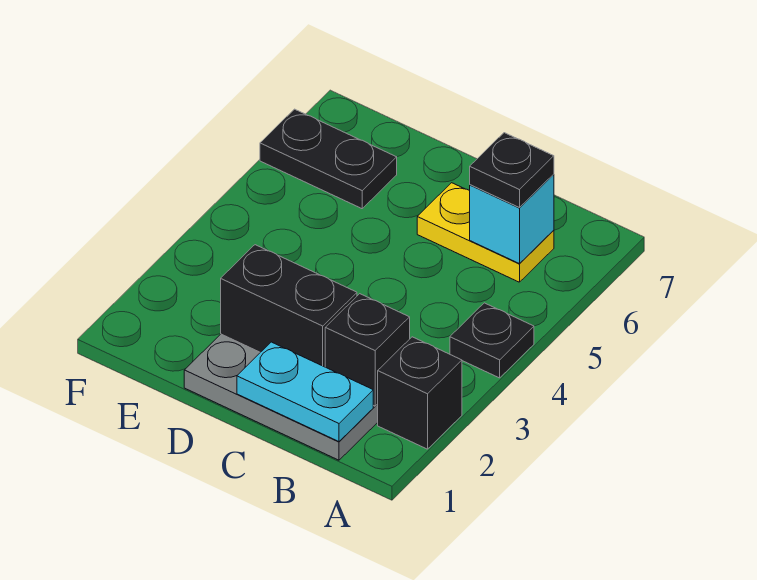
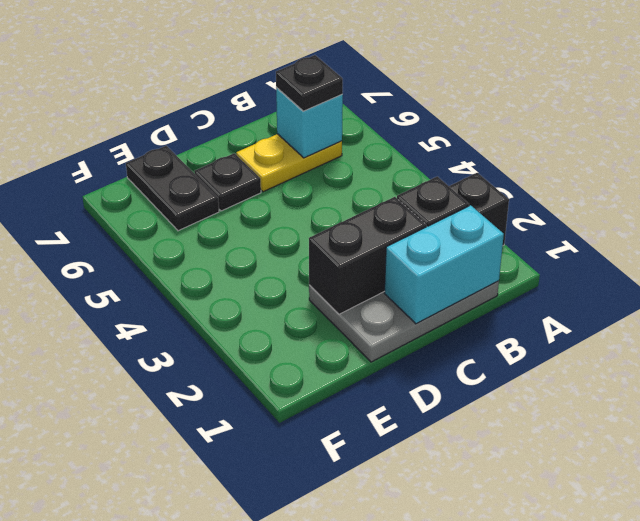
black 1x1 plate [450,303,534,378] -> black 1x1 plate moved to [195,153,261,211]
cyan 1x2 plate [237,342,373,442] -> cyan 1x2 brick [384,205,504,324]
black 1x2 plate [260,109,397,209] -> black 1x2 plate turned to [126,146,219,231]

